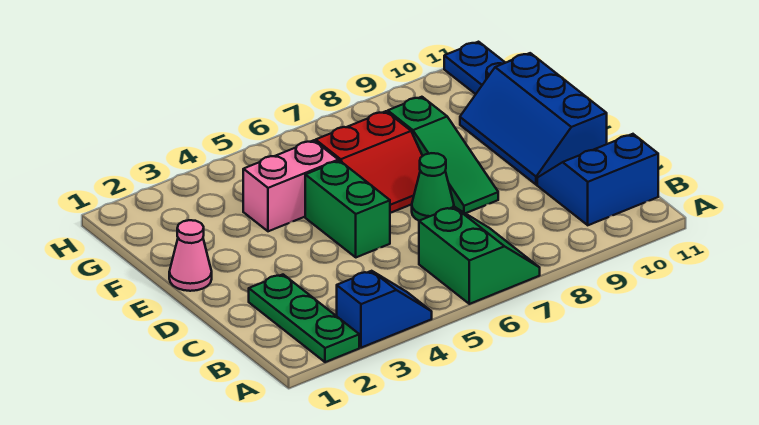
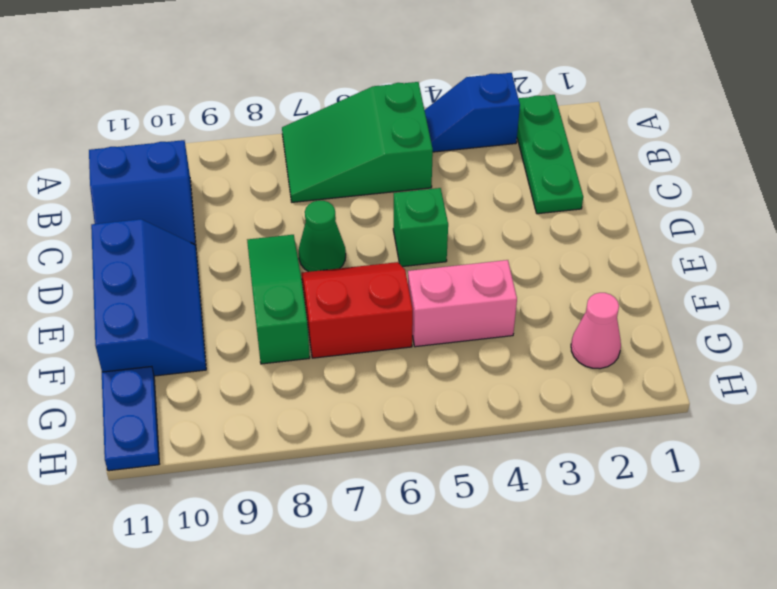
green 2x2 slope [419,207,540,304] -> green 2x3 slope [282,82,433,202]
green 1x2 brick [305,161,390,257] -> green 1x1 brick [393,188,448,267]
pink 1x1 cone [169,220,212,291] -> pink 1x1 cone moved to [571,293,621,369]

